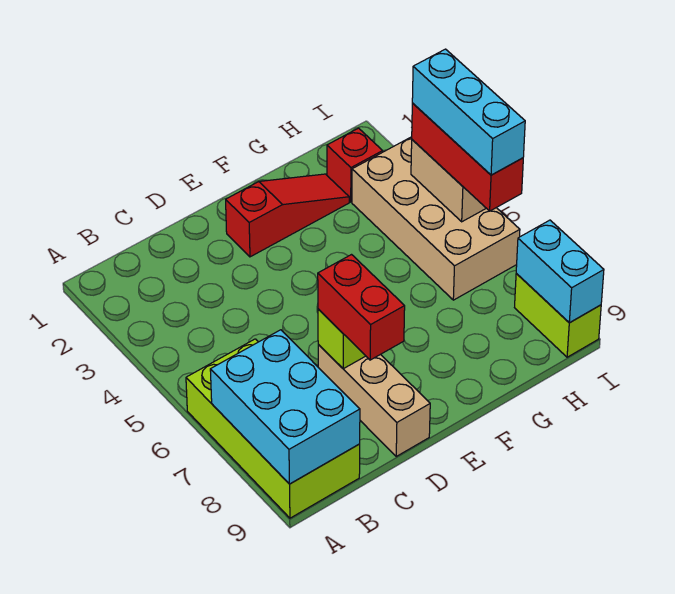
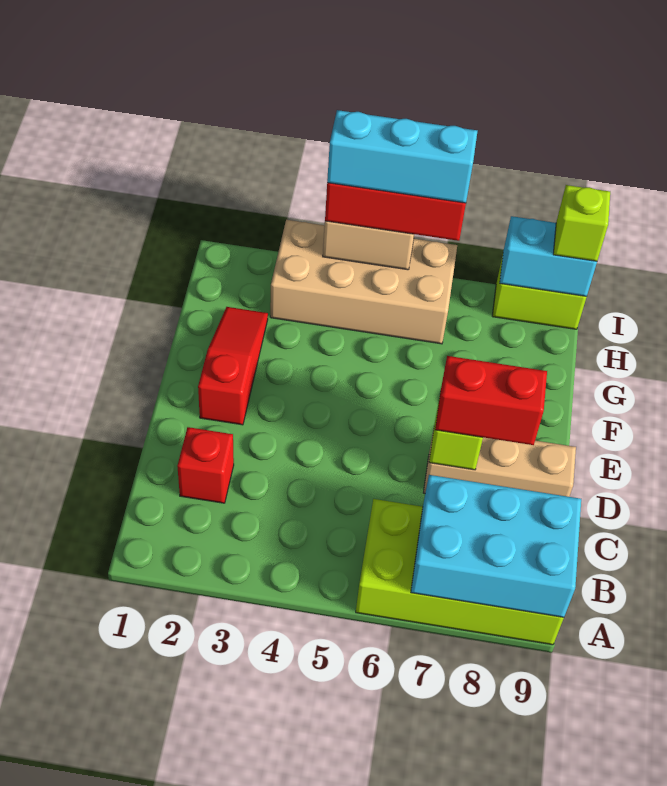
red 1x1 brick [327,128,383,202] -> red 1x1 brick moved to [177,427,234,503]
none -> lime 1x1 brick [553,185,610,261]

